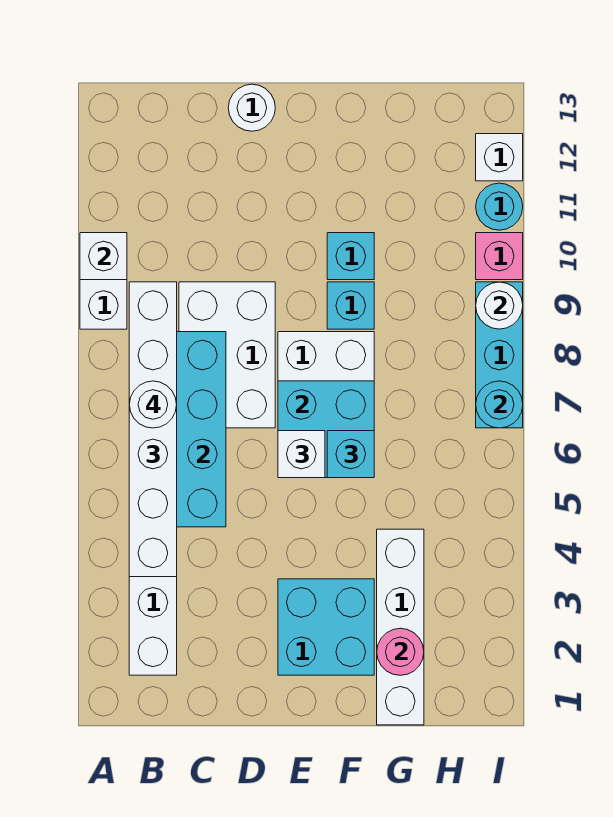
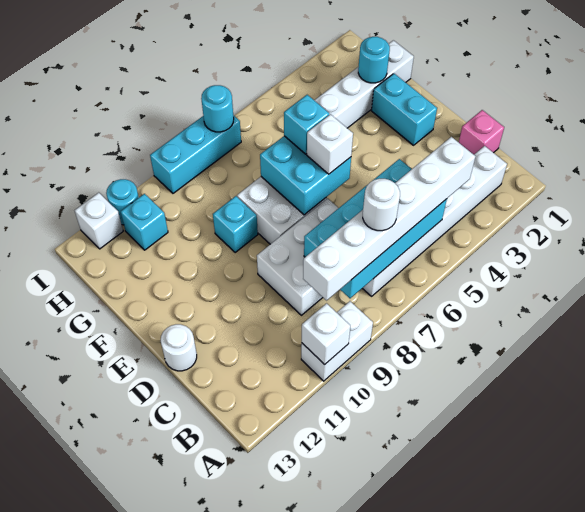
cyan 2x2 brick [278,579,374,675] -> cyan 1x2 brick [371,74,437,145]
cyan 1x1 brick [327,233,374,280] -> cyan 1x1 brick moved to [121,194,168,250]
pink 1x1 round brick [377,628,424,675] -> cyan 1x1 round brick [358,37,390,83]
white 1x1 round brick [476,282,523,329] -> none
pink 1x1 brick [476,233,523,280] -> pink 1x1 brick moved to [459,110,504,155]

